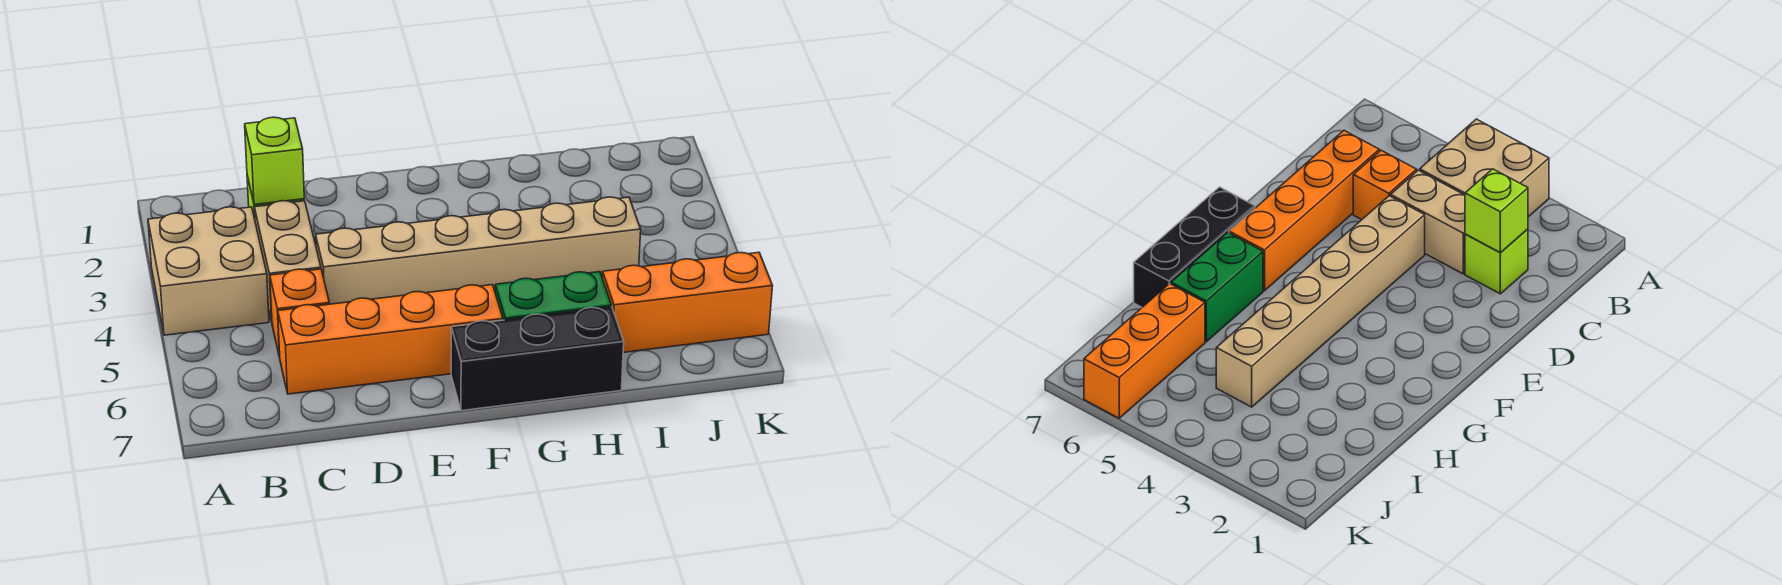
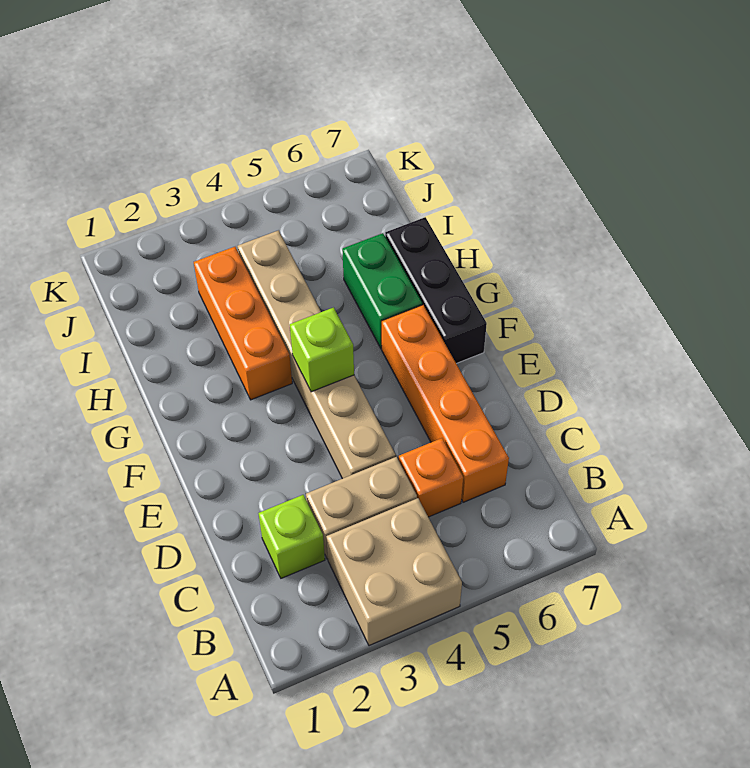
lime 1x1 brick [245,117,304,205] -> lime 1x1 brick moved to [290,308,354,392]
orange 1x3 brick [602,252,772,352] -> orange 1x3 brick moved to [194,247,292,400]

